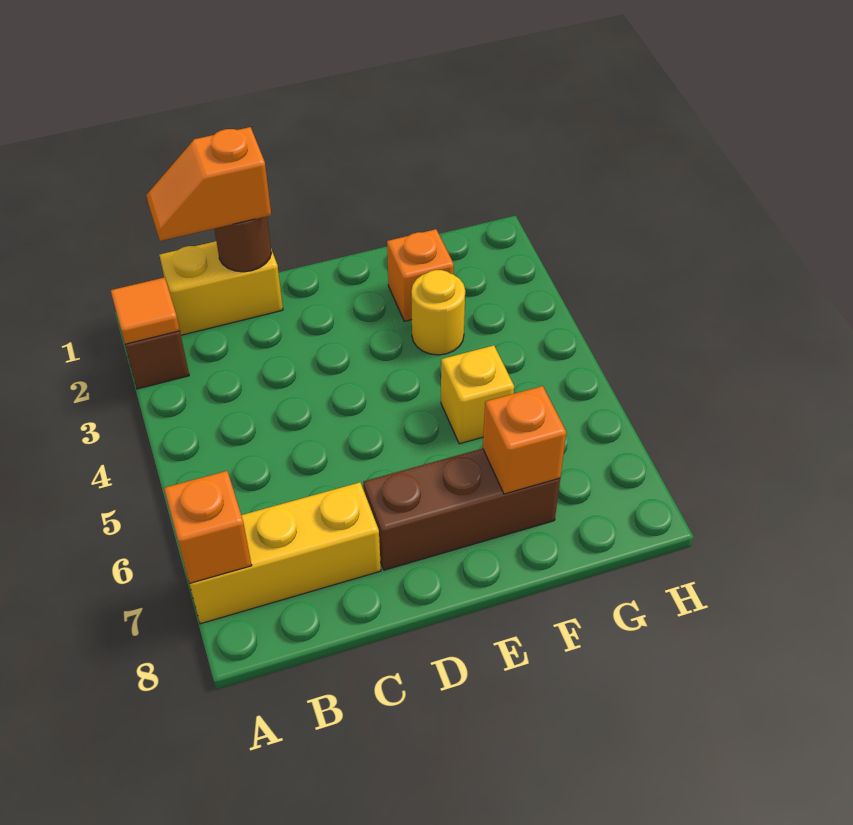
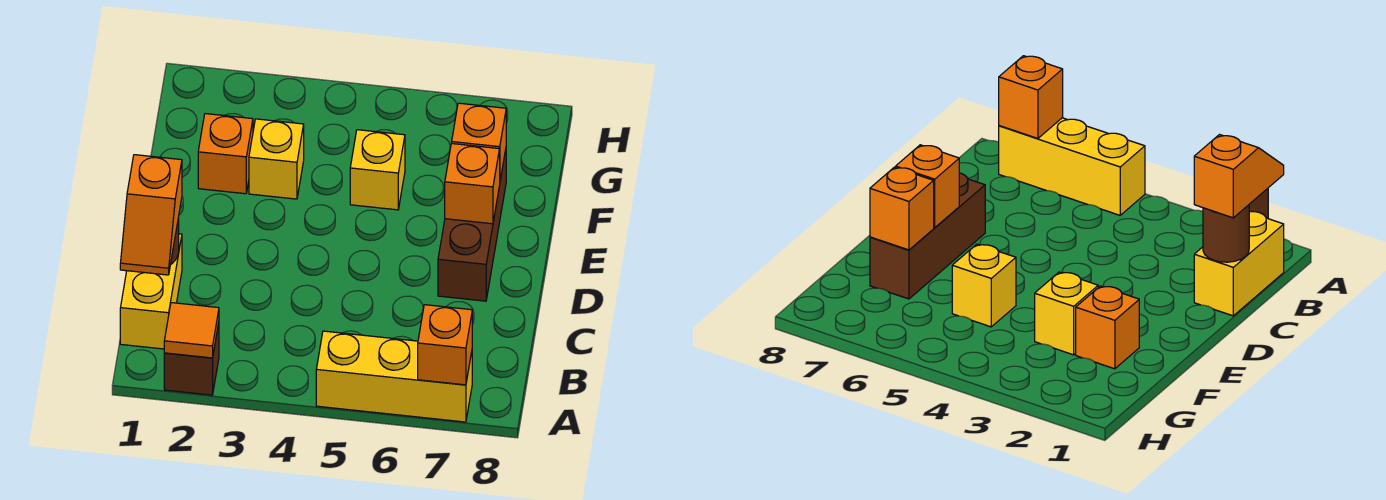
yellow 1x3 brick [190,482,381,624] -> yellow 1x3 brick turned to [316,331,472,422]
none -> orange 1x1 brick [445,144,500,224]
yellow 1x1 round brick [411,270,465,355] -> yellow 1x1 brick [249,119,304,199]

